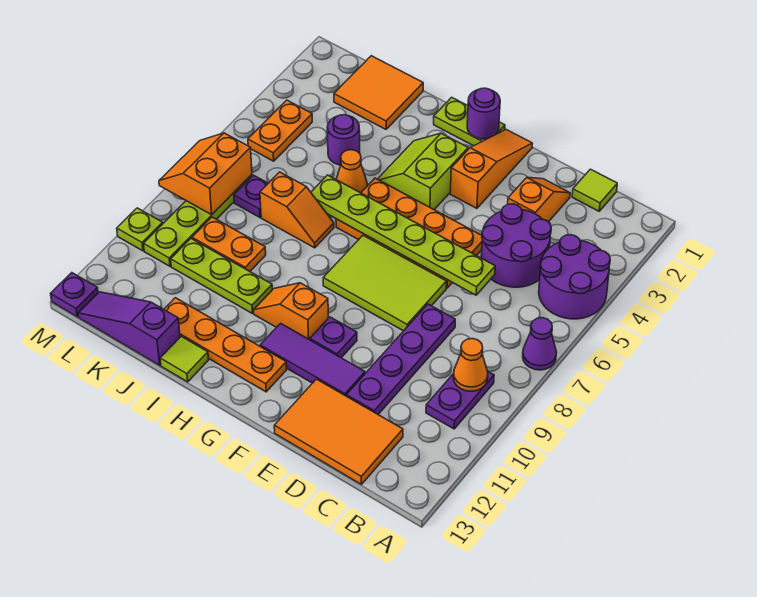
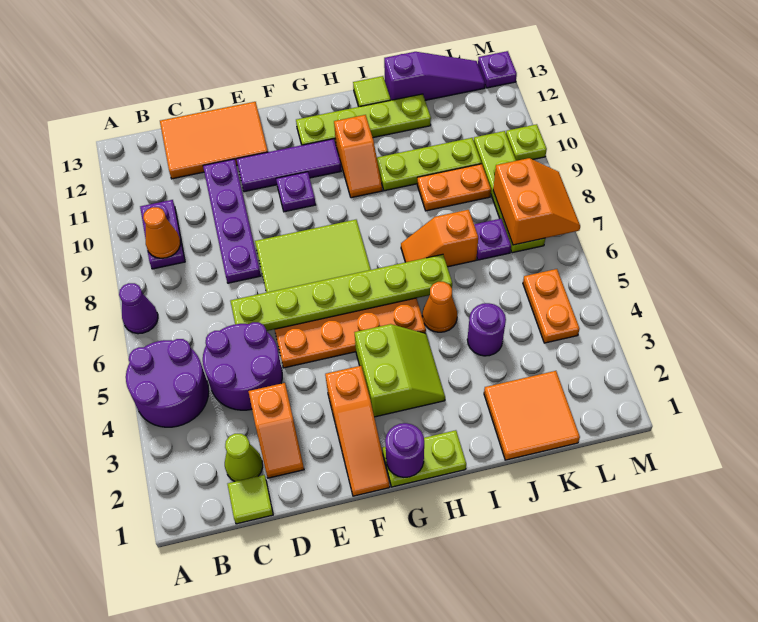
none -> lime 1x1 cone [225,434,263,482]
orange 1x2 slope [254,283,328,340] -> orange 1x2 slope turned to [334,115,382,198]
orange 1x4 plate [164,298,287,392] -> lime 1x4 plate [296,94,431,145]

